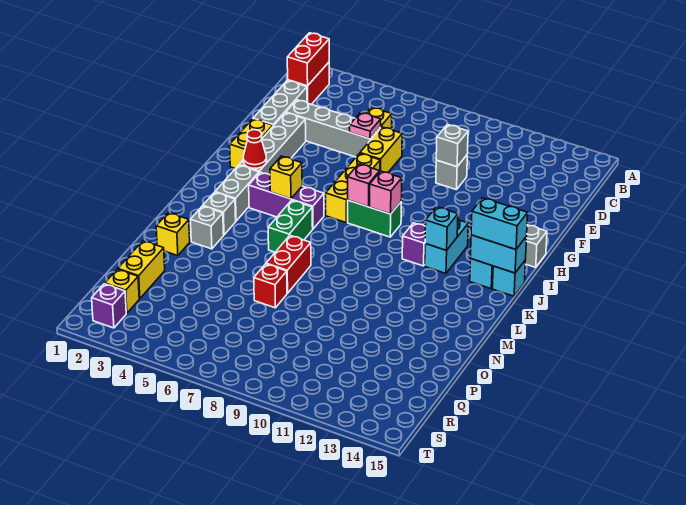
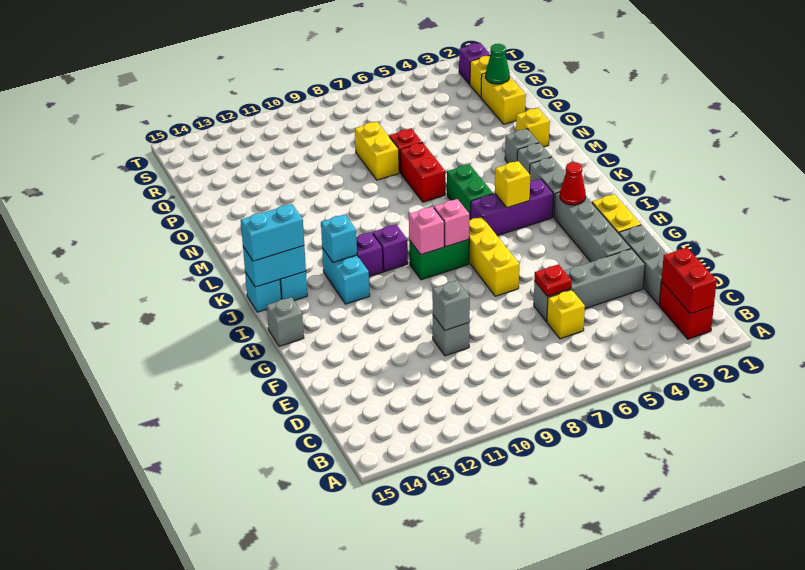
pink 1x1 plate [350,113,381,139] -> red 1x1 plate [534,264,572,296]
yellow 1x2 brick [360,127,402,172] -> yellow 1x2 brick moved to [355,122,399,180]
none -> purple 1x1 brick [373,225,408,272]
none -> green 1x1 cone [486,44,510,84]

